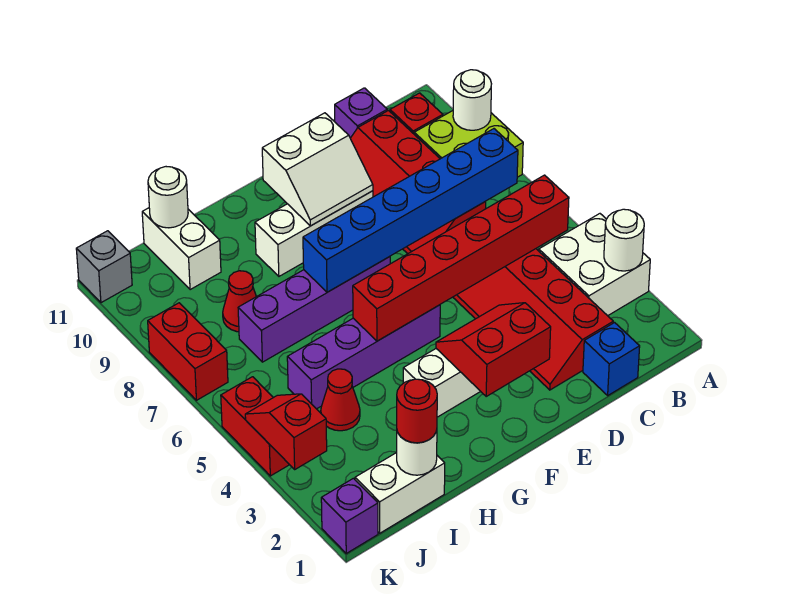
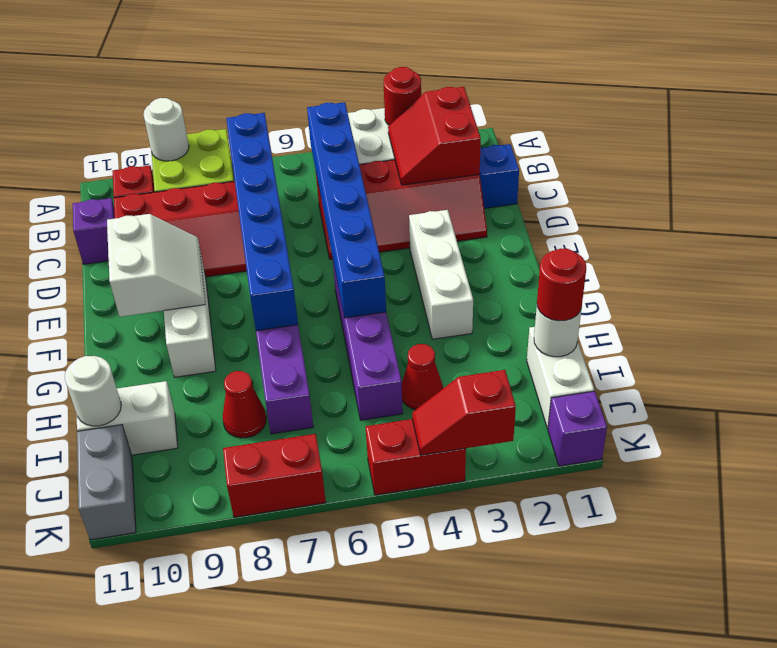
white 1x1 round brick [604,209,644,271] -> red 1x1 round brick [384,67,421,125]
red 1x6 brick [353,175,569,341] -> blue 1x6 brick [307,102,386,318]
red 2x2 slope [436,303,551,396] -> red 2x2 slope moved to [388,87,481,185]
grey 1x1 brick [76,231,132,303] -> grey 1x2 brick [77,425,136,540]

